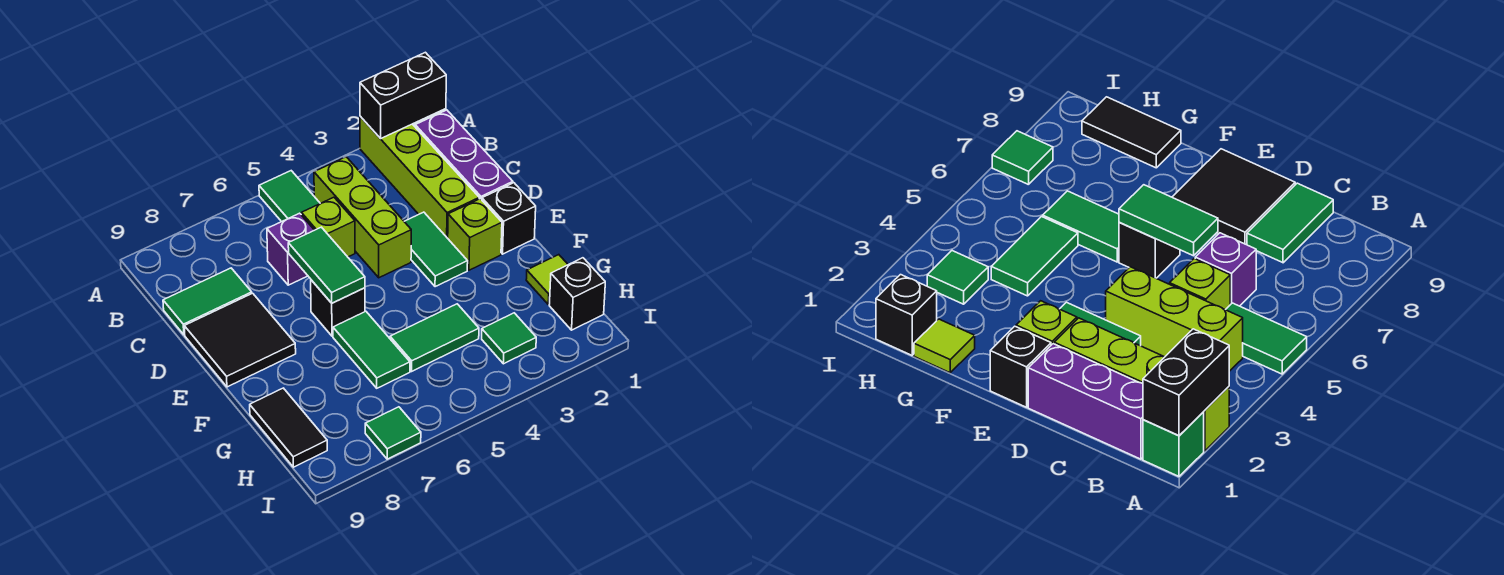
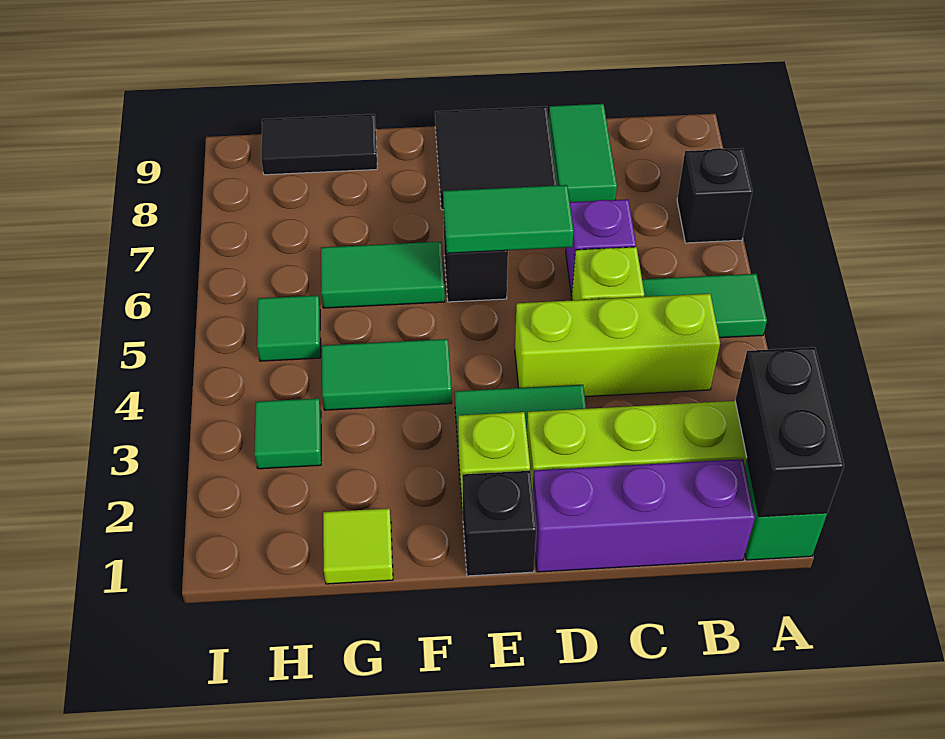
green 1x2 tile [390,304,479,371] -> green 1x2 tile turned to [322,339,452,410]
black 1x1 brick [549,258,605,330] -> black 1x1 brick moved to [677,148,752,243]
green 1x1 tile [365,407,421,459] -> green 1x1 tile moved to [257,295,321,361]

